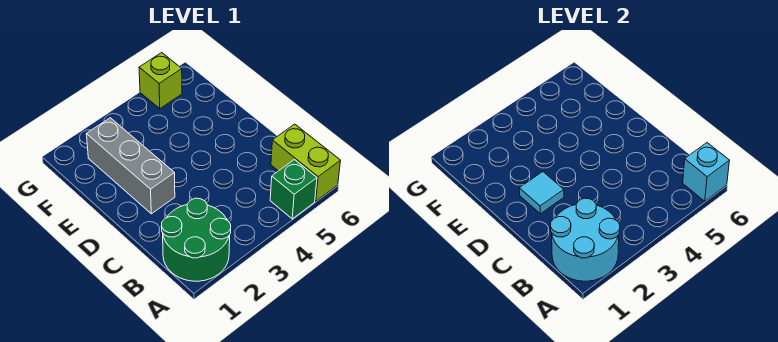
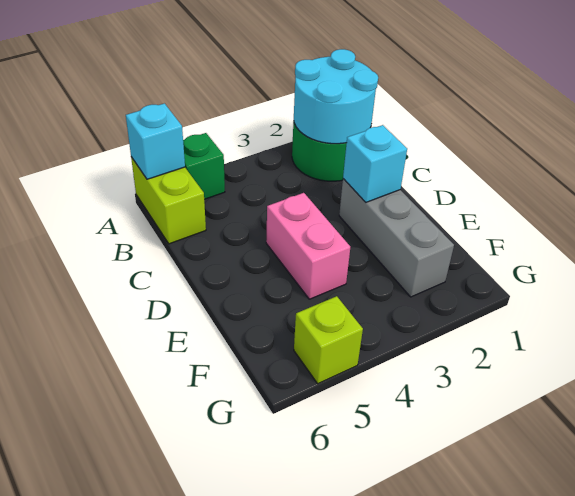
cyan 1x1 tile [519,172,564,214] -> cyan 1x1 brick [343,125,407,202]
none -> pink 1x2 brick [266,193,350,299]

